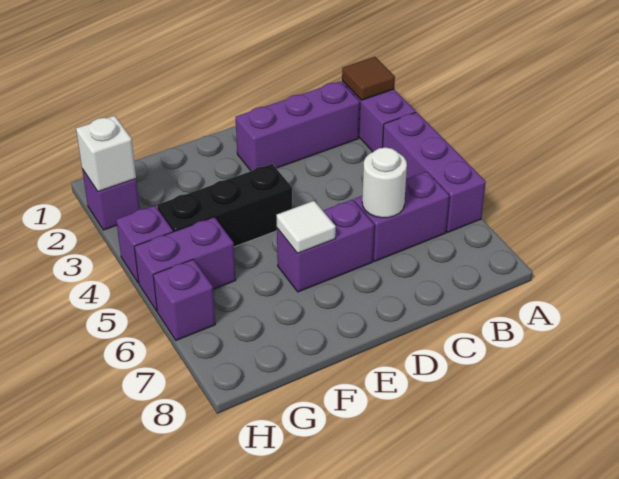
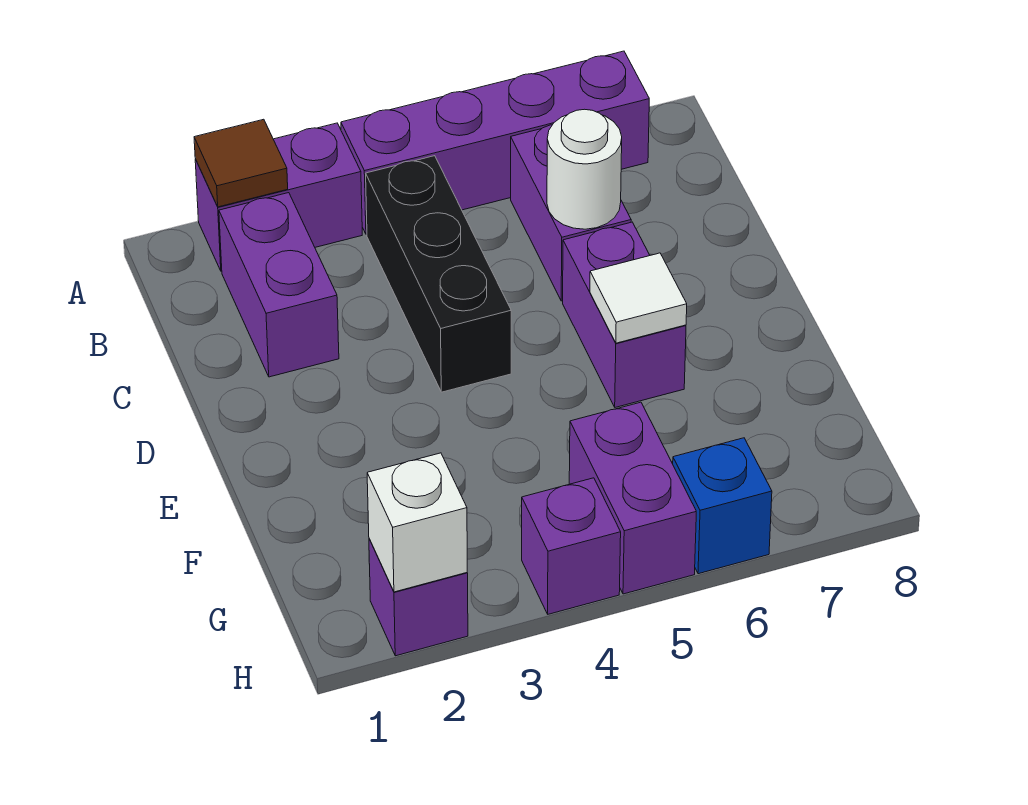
purple 1x3 brick [382,112,486,232] -> purple 1x4 brick [341,51,649,234]
purple 1x3 brick [236,81,360,171] -> purple 1x2 brick [219,193,339,377]
black 1x3 brick [157,164,292,247] -> black 1x3 brick moved to [366,156,511,392]
purple 1x1 brick [153,260,215,340] -> blue 1x1 brick [673,438,772,574]

